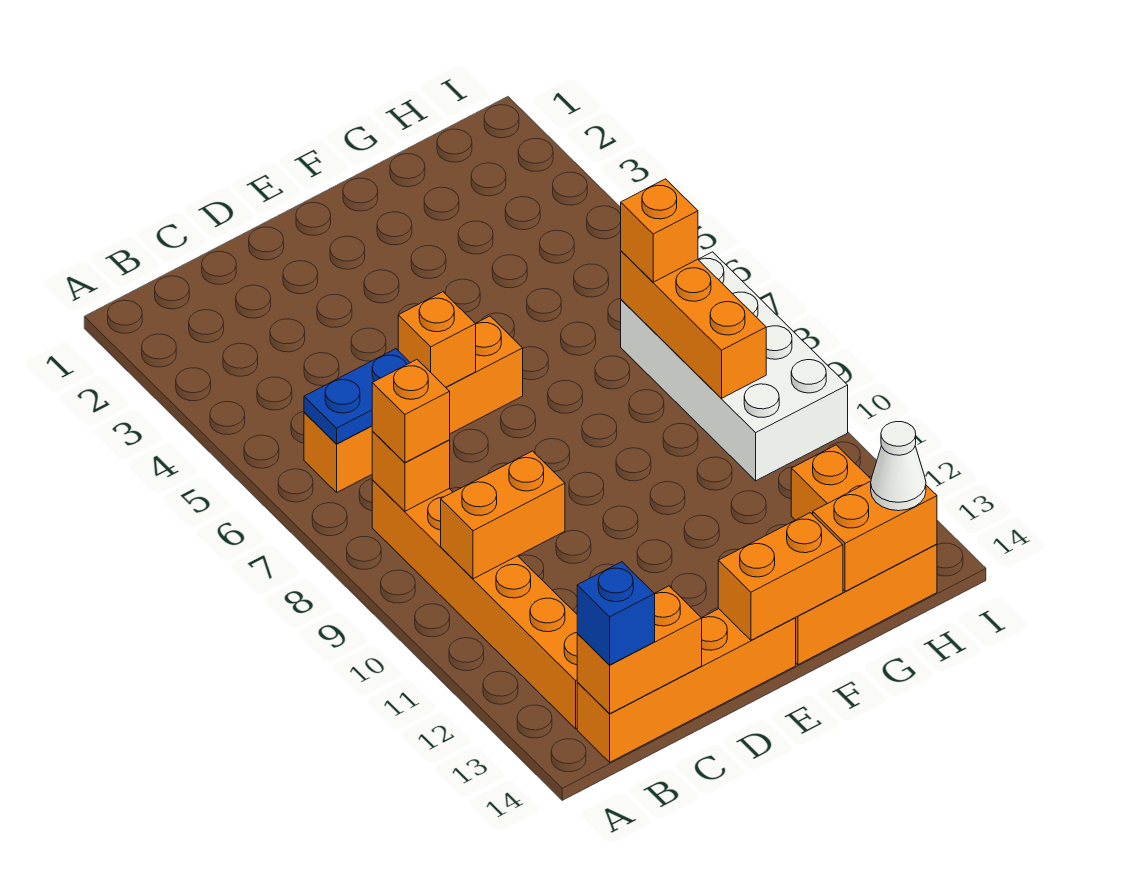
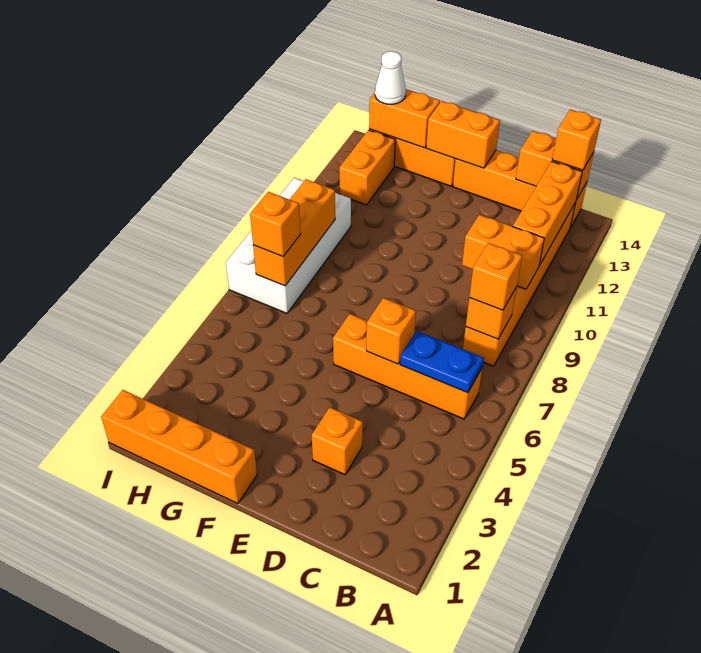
none -> orange 1x3 brick [513,162,582,266]
blue 1x1 brick [577,562,655,665] -> orange 1x1 brick [552,110,601,170]
none -> orange 1x1 brick [312,407,363,475]
none -> orange 1x4 brick [101,390,257,504]

